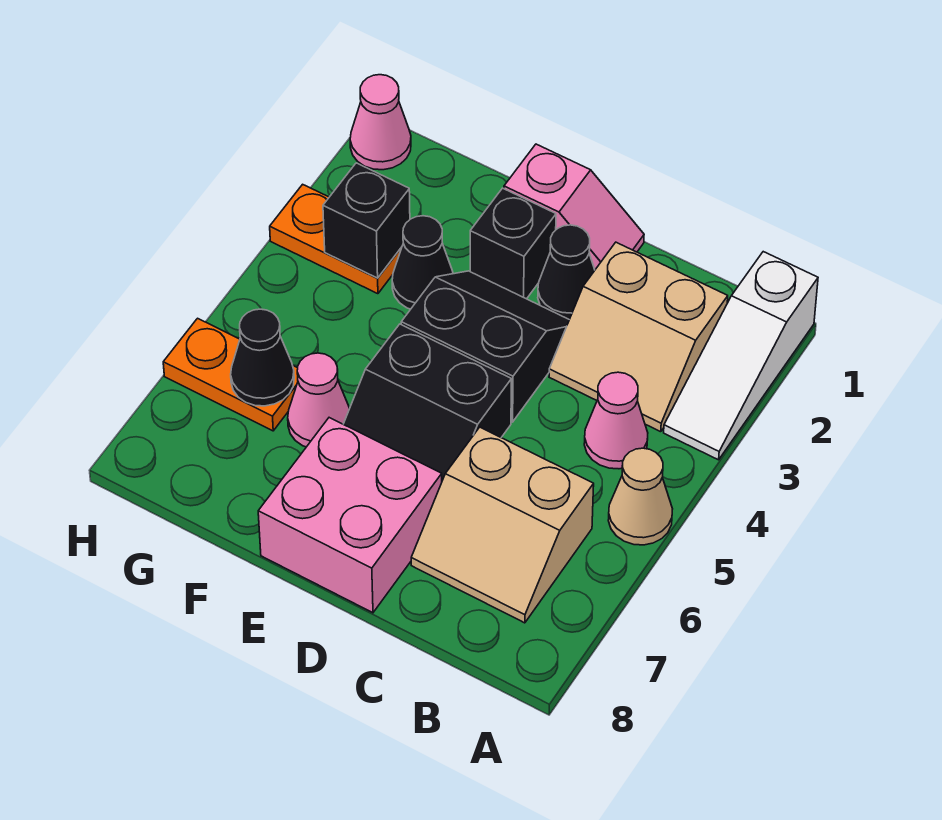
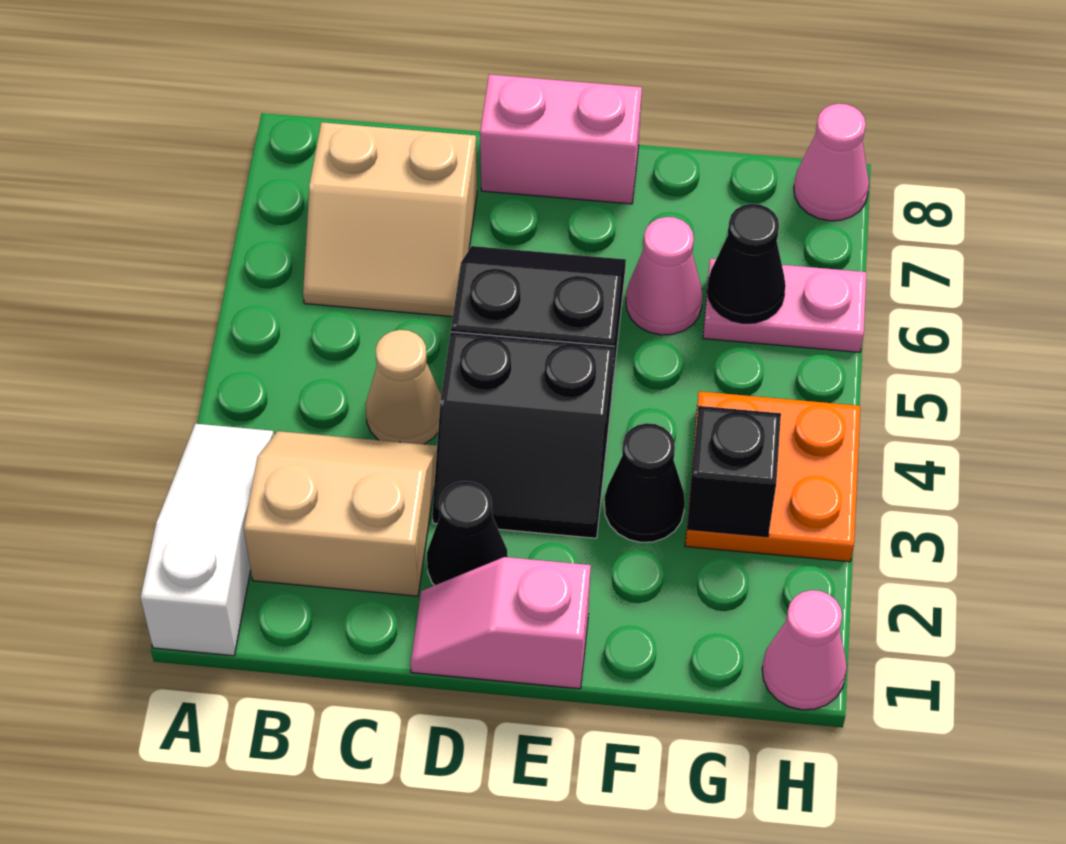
tan 1x1 cone [608,448,672,545] -> tan 1x1 cone moved to [366,330,441,444]
pink 1x1 cone [584,372,648,469] -> pink 1x1 cone moved to [794,104,869,221]
tan 2x2 slope [411,427,594,623] -> tan 2x2 slope turned to [303,122,477,317]
pink 2x2 brick [258,418,442,613] -> pink 1x2 brick [480,75,642,204]
black 1x1 brick [470,188,556,299] -> none
orange 1x2 plate [270,184,402,294] -> orange 2x2 plate [685,391,860,562]
orange 1x2 plate [163,318,298,431] -> pink 1x2 plate [703,259,867,352]

